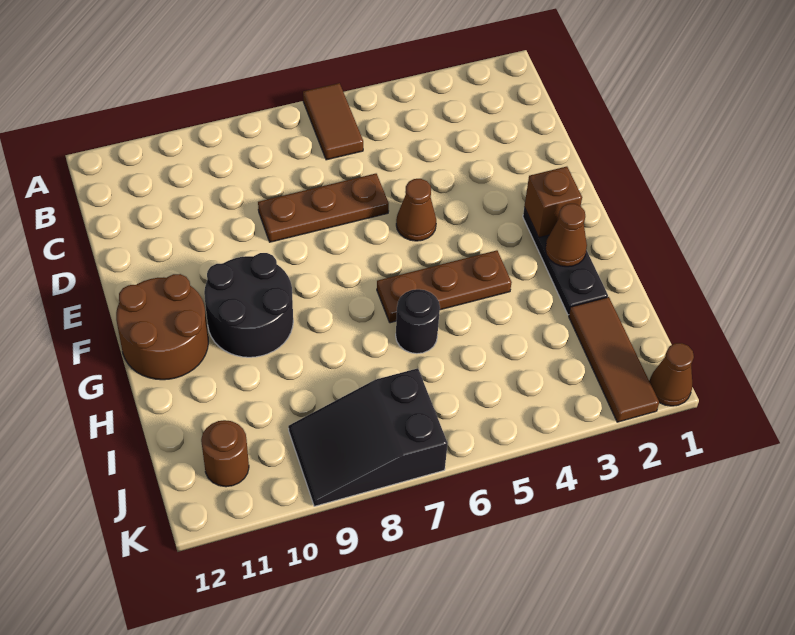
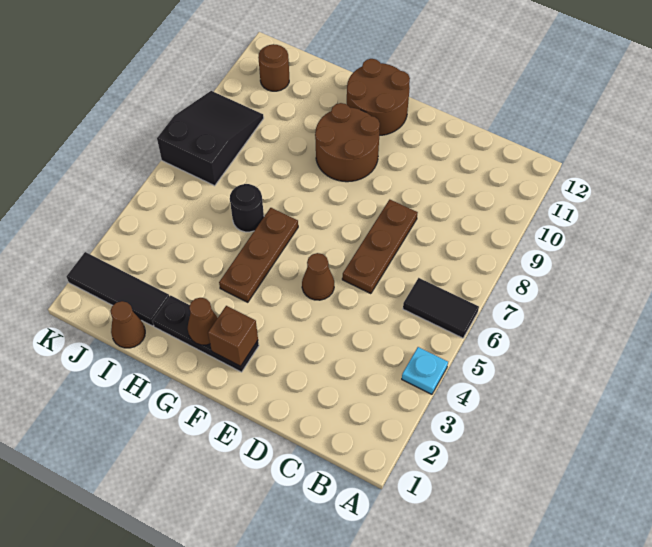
none -> cyan 1x1 plate [402,347,448,394]
brown 1x2 tile [303,83,363,160] -> black 1x2 tile [403,278,479,338]
black 2x2 round brick [204,253,293,357] -> brown 2x2 round brick [315,103,380,182]
brown 1x3 tile [569,297,659,422] -> black 1x3 tile [67,252,170,326]
brown 1x1 cone [649,343,694,406] -> brown 1x1 cone moved to [111,301,145,348]

